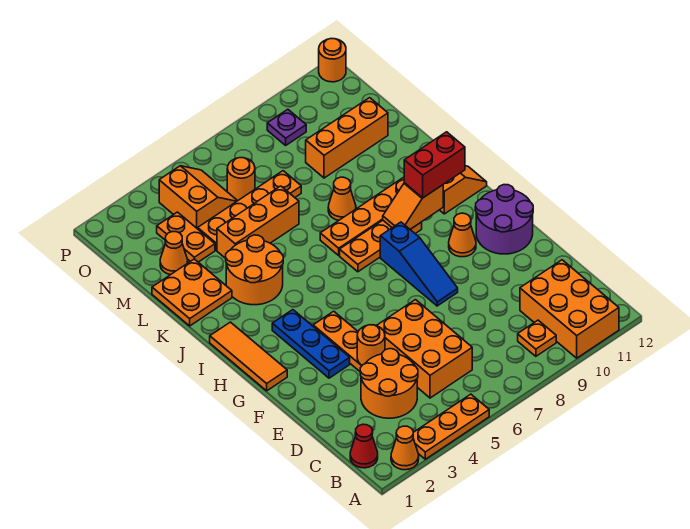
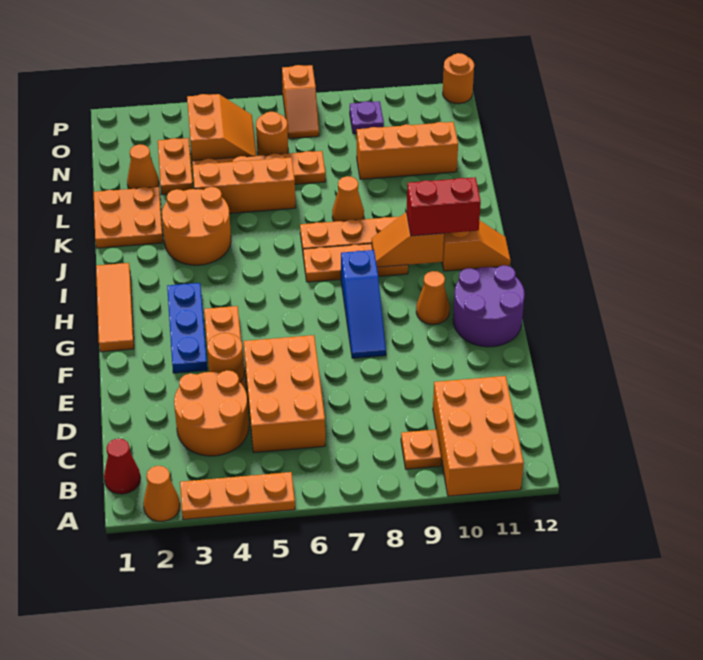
none -> orange 1x2 slope [282,65,319,139]

